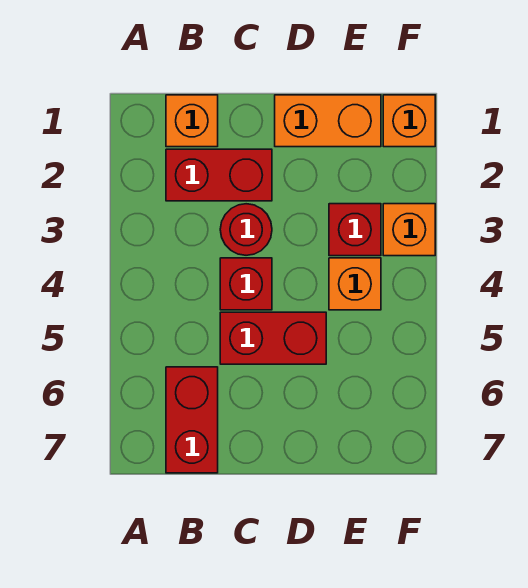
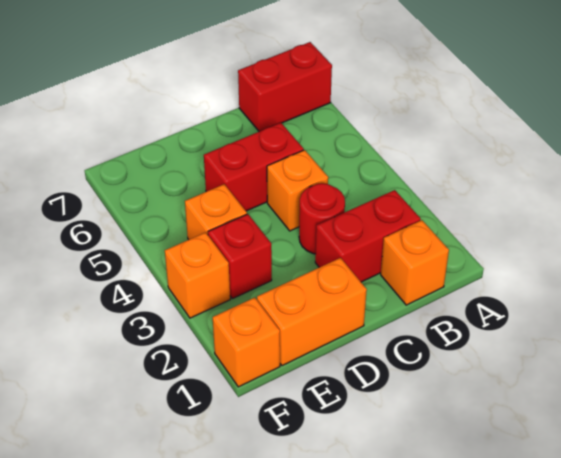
red 1x2 brick [166,367,218,473] -> red 1x2 brick turned to [238,42,332,131]
red 1x1 brick [220,258,272,310] -> orange 1x1 brick [267,150,328,231]

